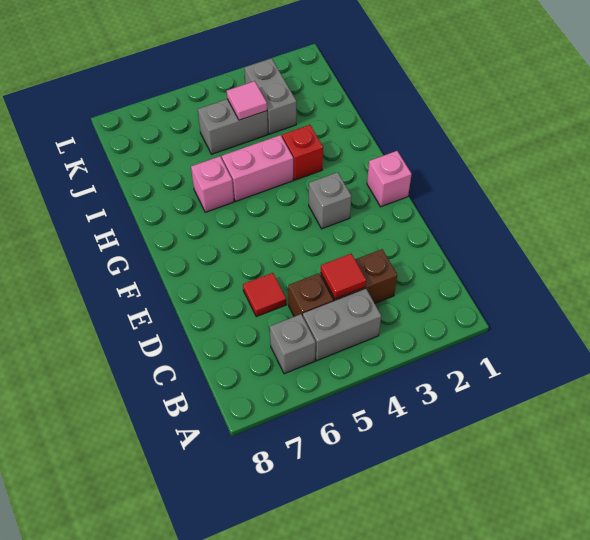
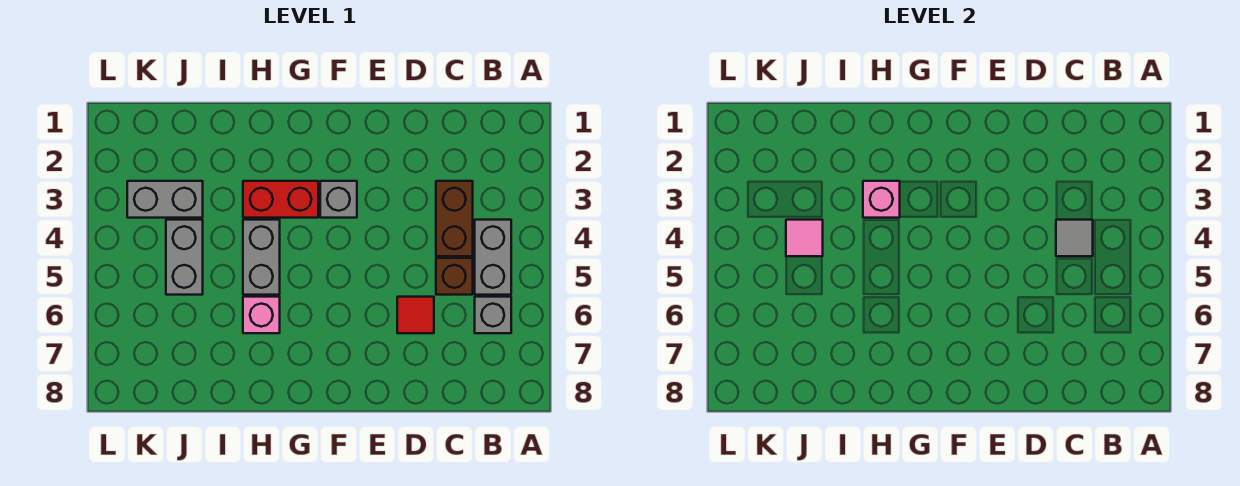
red 1x1 tile [321,254,366,299] -> grey 1x1 tile [1056,220,1093,256]
pink 1x1 brick [367,151,412,207] -> pink 1x1 brick moved to [863,181,900,218]
red 1x1 brick [282,125,323,180] -> red 1x2 brick [243,181,318,218]
pink 1x2 brick [222,135,293,201] -> grey 1x2 brick [243,220,280,295]

